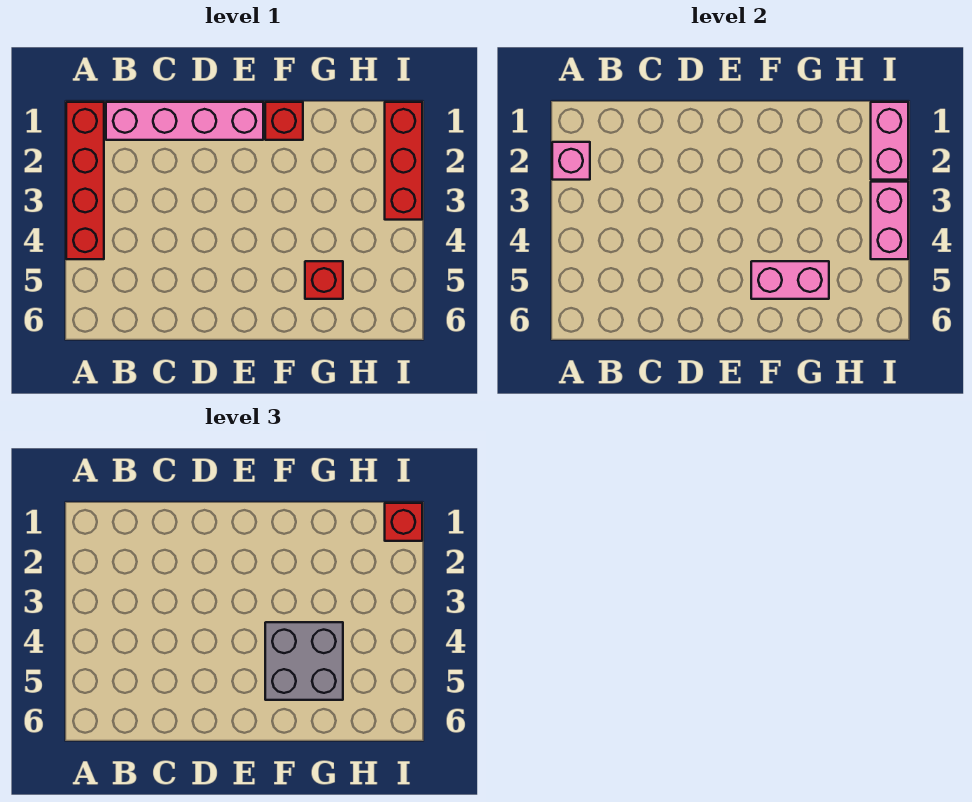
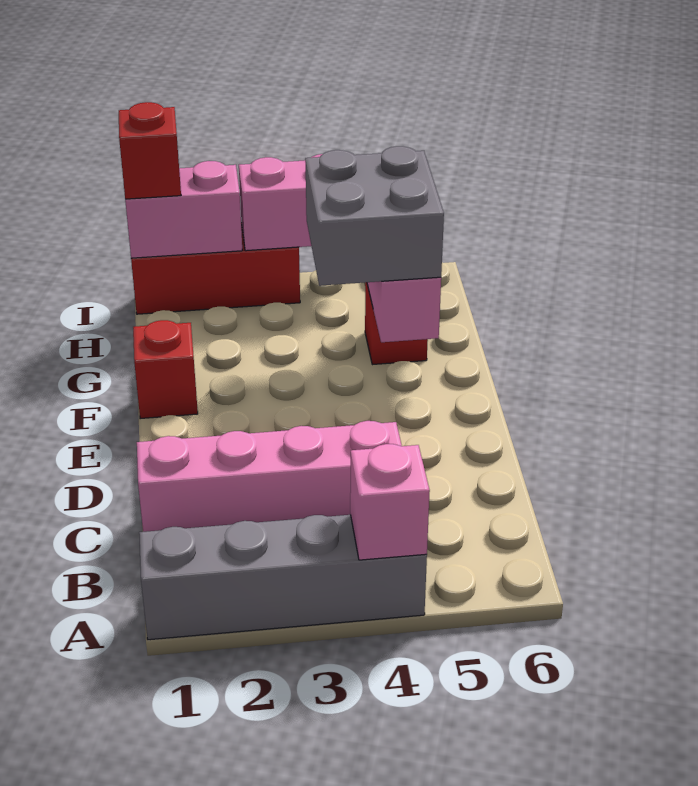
red 1x4 brick [66,102,104,259] -> grey 1x4 brick [139,515,427,640]
pink 1x1 brick [552,142,590,180] -> pink 1x1 brick moved to [350,444,430,560]
pink 1x4 brick [106,102,263,140] -> pink 1x4 brick turned to [137,421,402,532]

